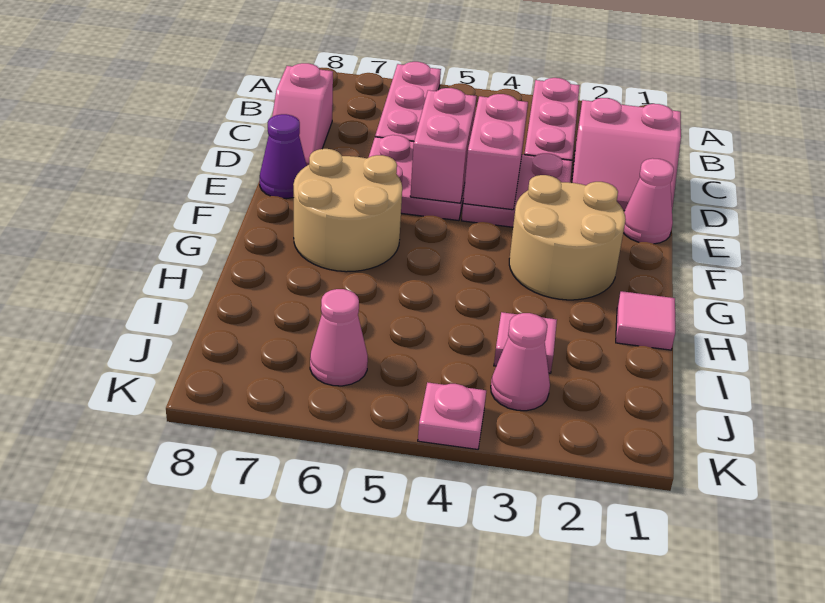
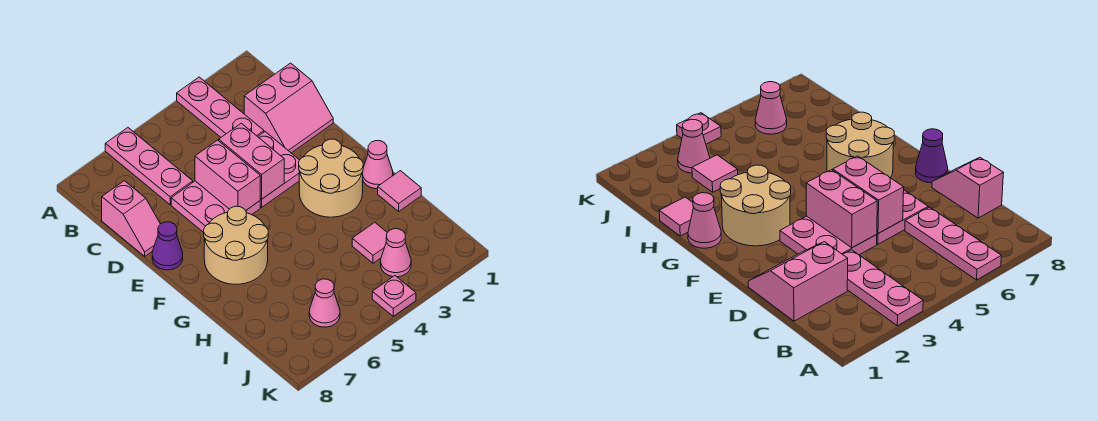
pink 1x1 cone [623,158,674,244] -> pink 1x1 cone moved to [363,141,393,189]

